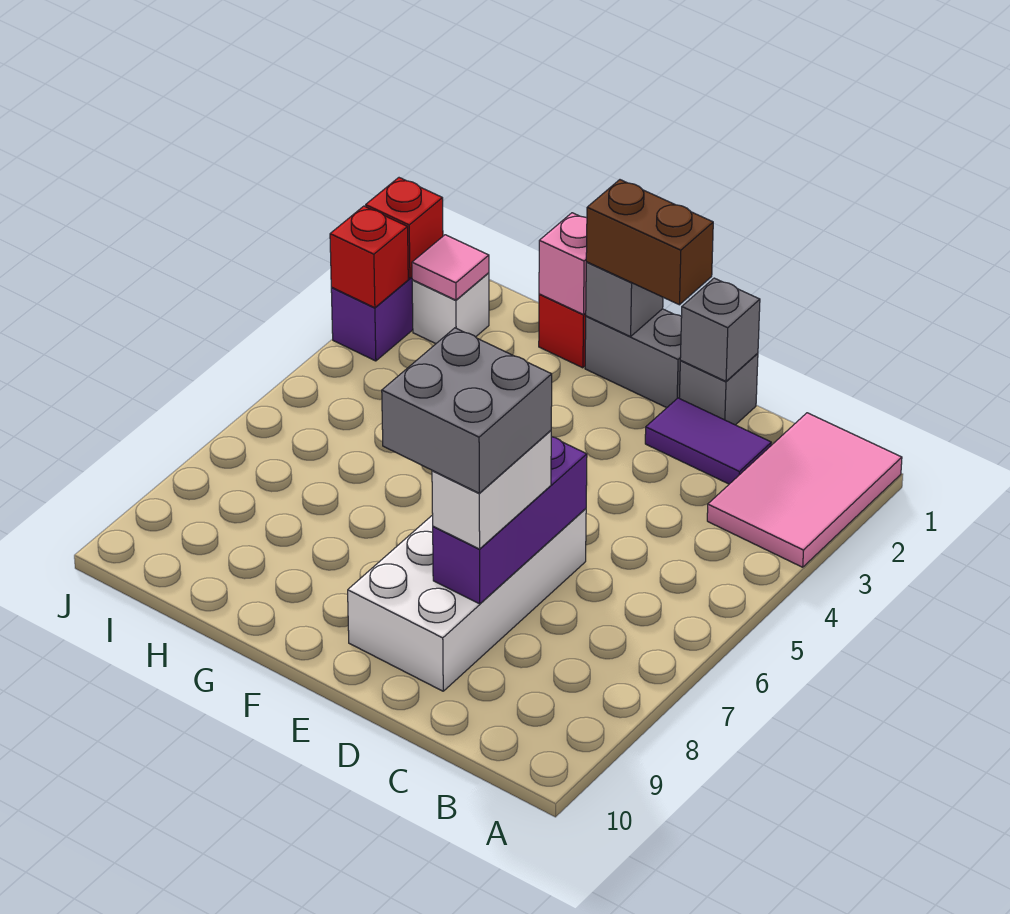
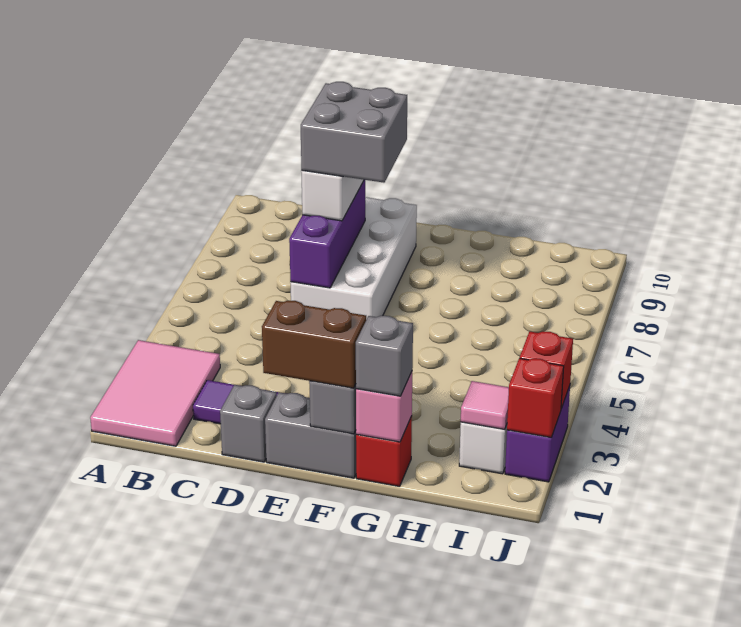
grey 1x1 brick [680,278,760,381] -> grey 1x1 brick moved to [356,316,413,396]

